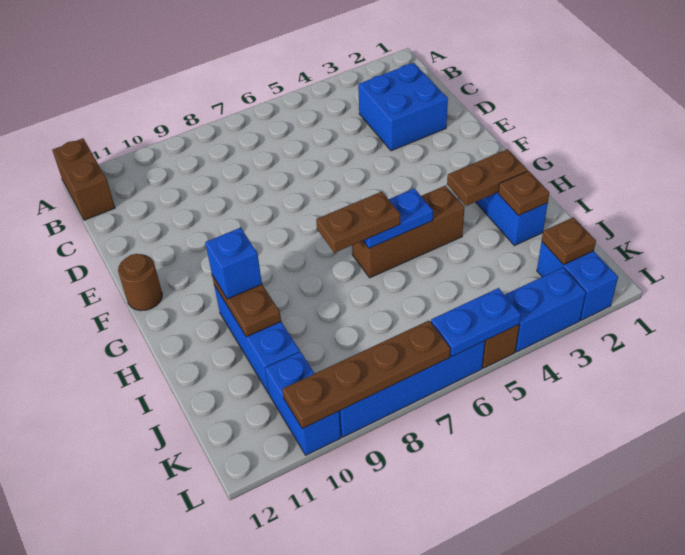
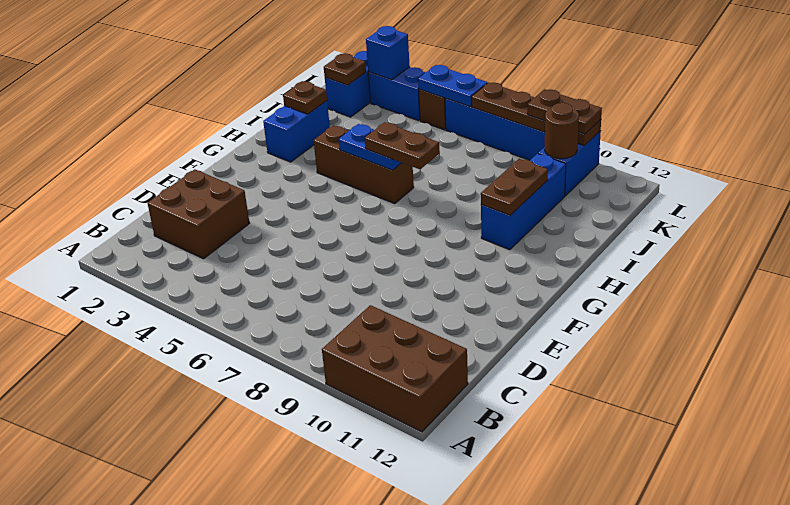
brown 1x2 brick [52,138,115,220] -> brown 2x3 brick [322,305,468,432]
blue 2x2 brick [358,63,448,151] -> brown 2x2 brick [148,169,249,259]
brown 1x1 round brick [118,254,162,311] -> brown 1x1 round brick moved to [545,103,579,159]
brown 1x2 plate [447,149,528,206] -> brown 1x2 plate moved to [527,89,602,134]
blue 1x1 brick [205,228,262,299] -> blue 1x1 brick moved to [366,26,410,80]

